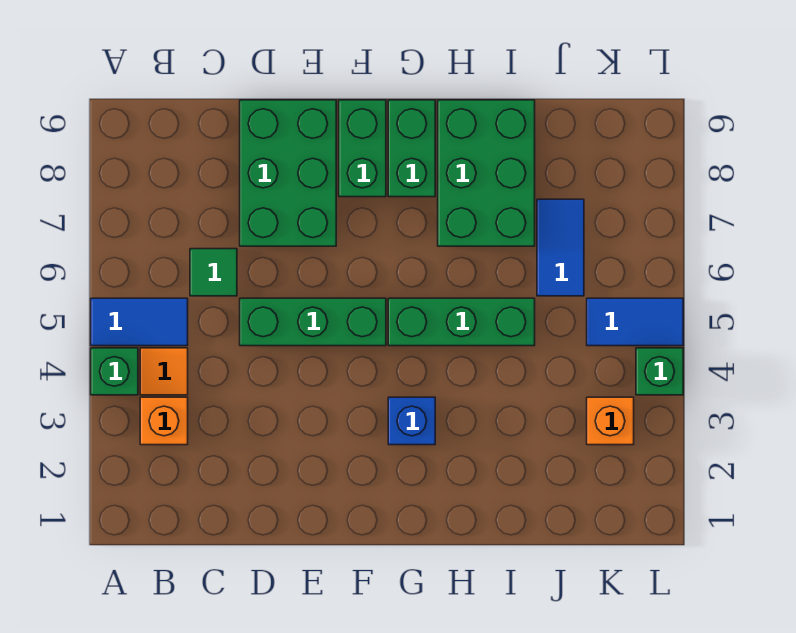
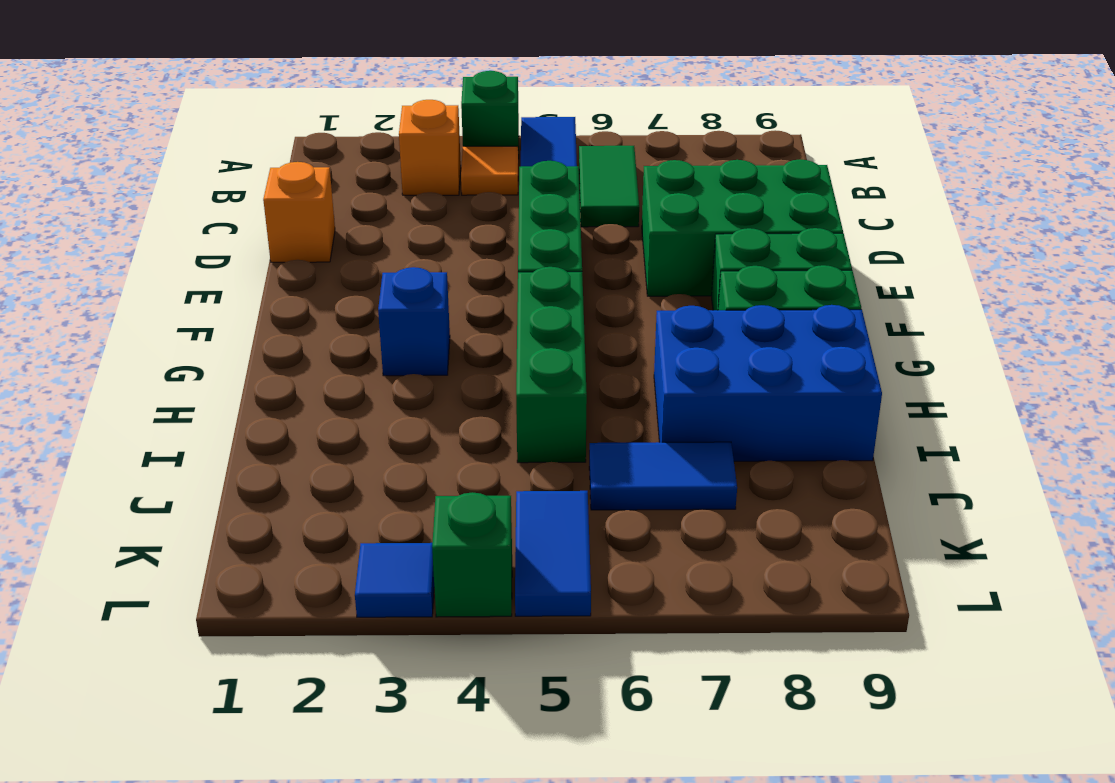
green 1x1 tile [190,249,237,296] -> green 1x2 tile [579,146,639,227]
green 2x3 brick [438,100,535,246] -> blue 2x3 brick [654,305,882,461]
orange 1x1 brick [587,397,634,445] -> orange 1x1 brick moved to [263,162,335,262]
none -> blue 1x1 tile [355,543,434,617]

